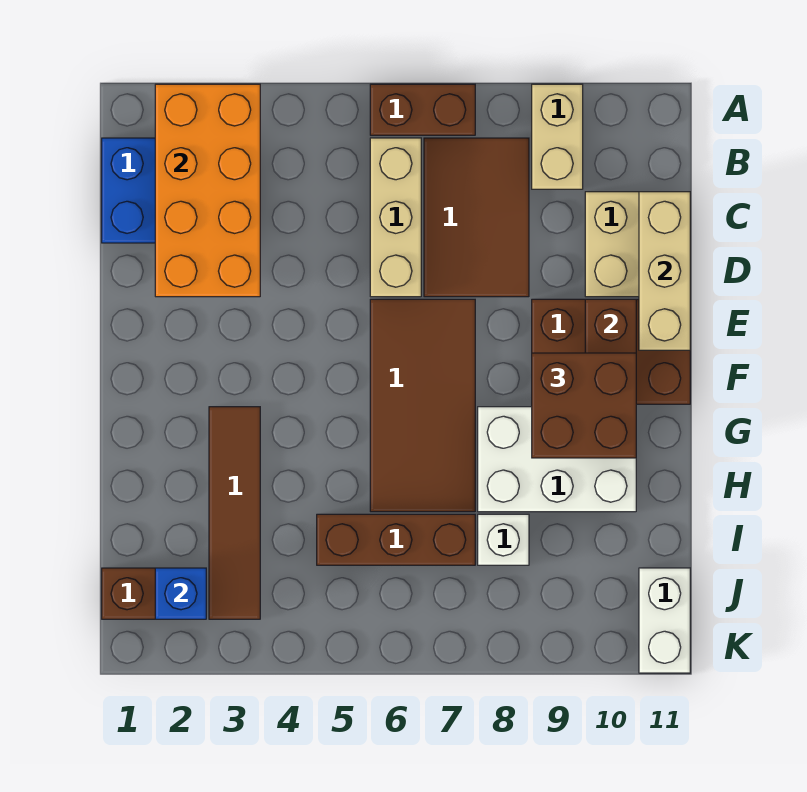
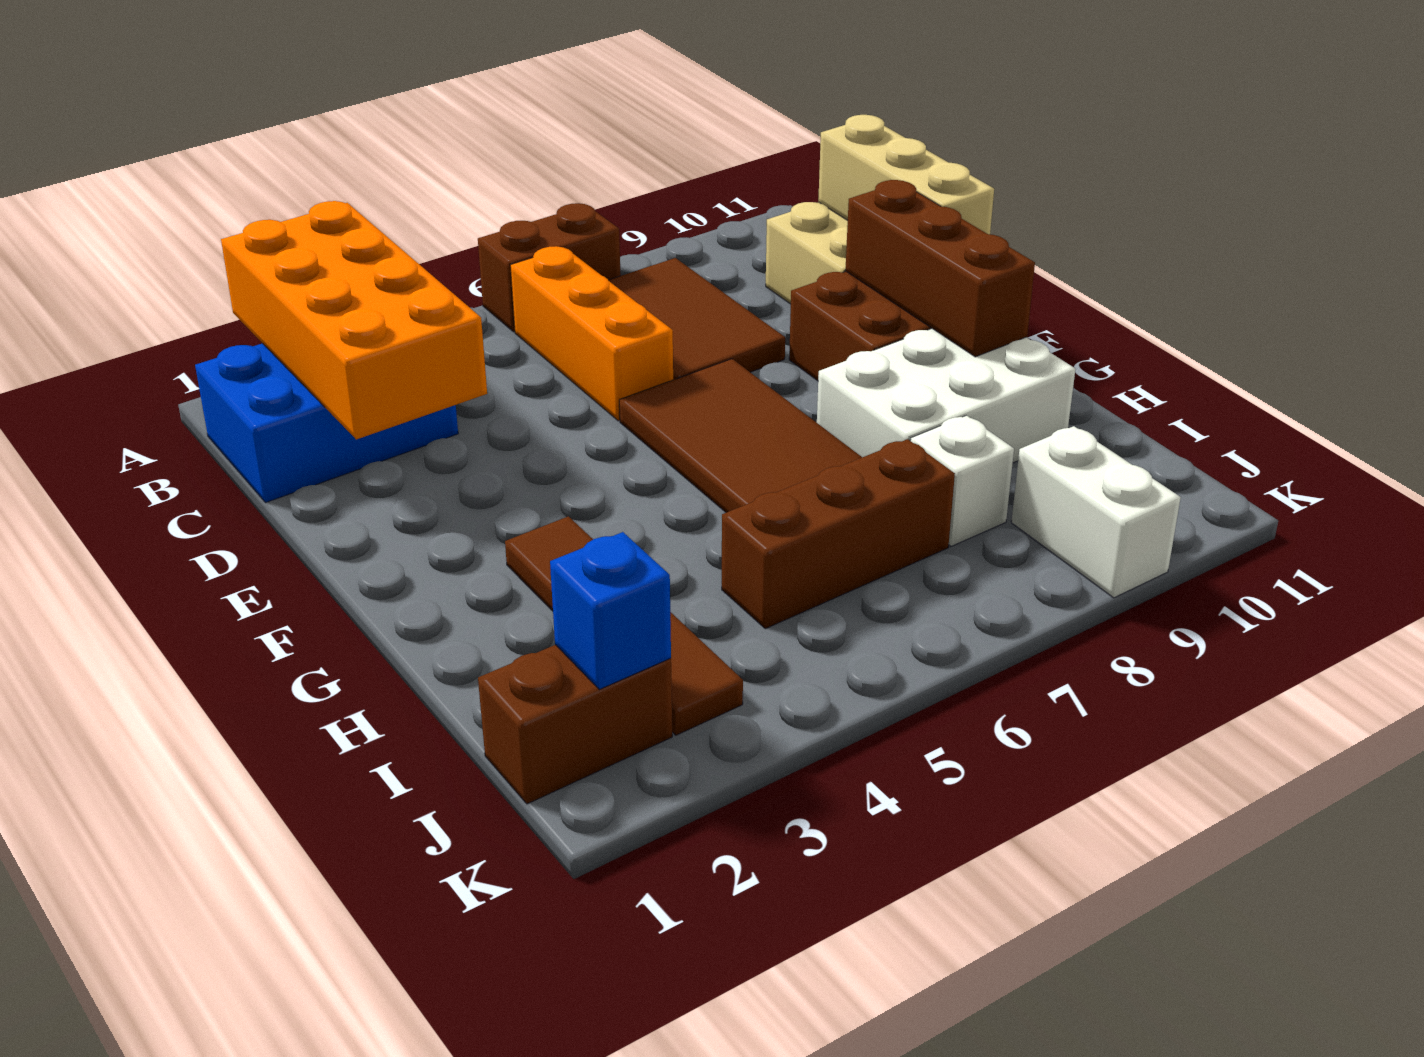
tan 1x2 brick [532,84,583,189] -> none
tan 1x3 brick [370,138,421,297] -> orange 1x3 brick [510,246,673,421]
brown 2x2 brick [532,353,636,458] -> none
white 1x2 brick [639,568,690,673] -> white 1x2 brick moved to [1011,426,1181,598]

